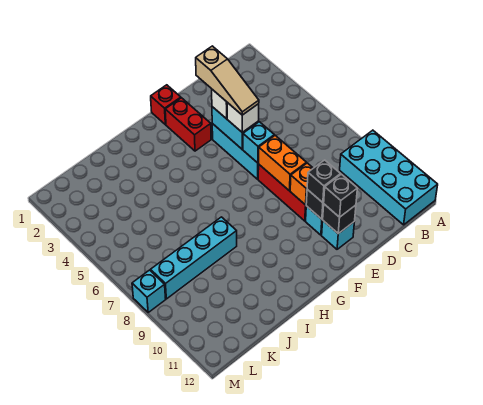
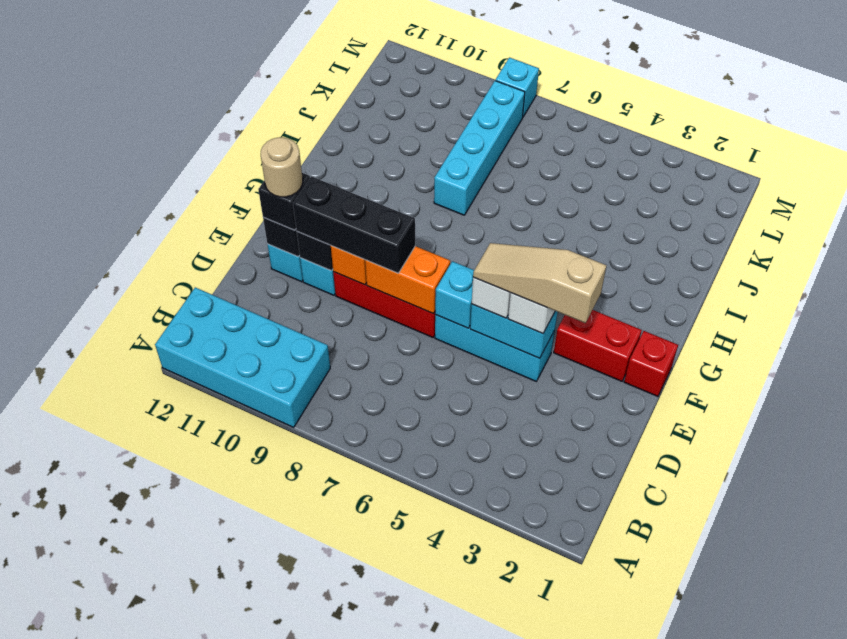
black 1x1 brick [307,160,340,203] -> black 1x3 brick [293,177,415,273]
none -> tan 1x1 round brick [261,137,303,197]

